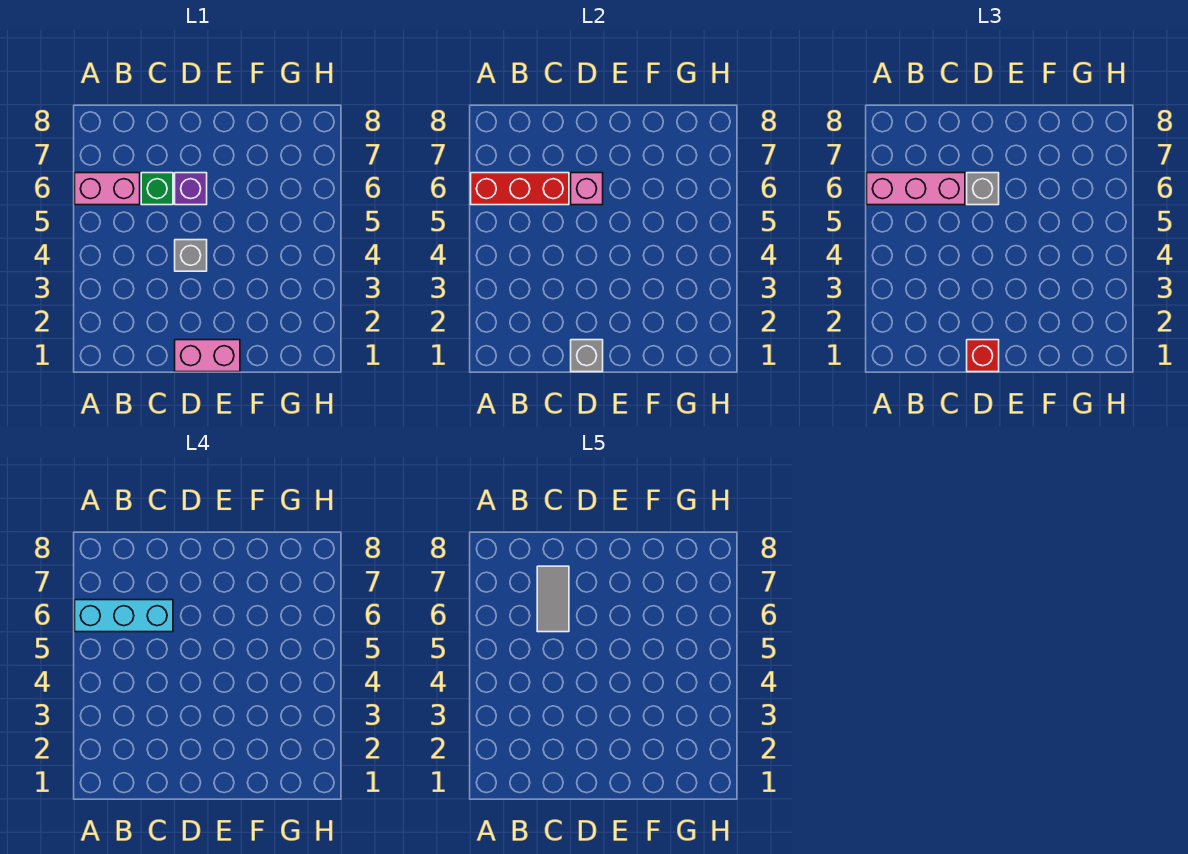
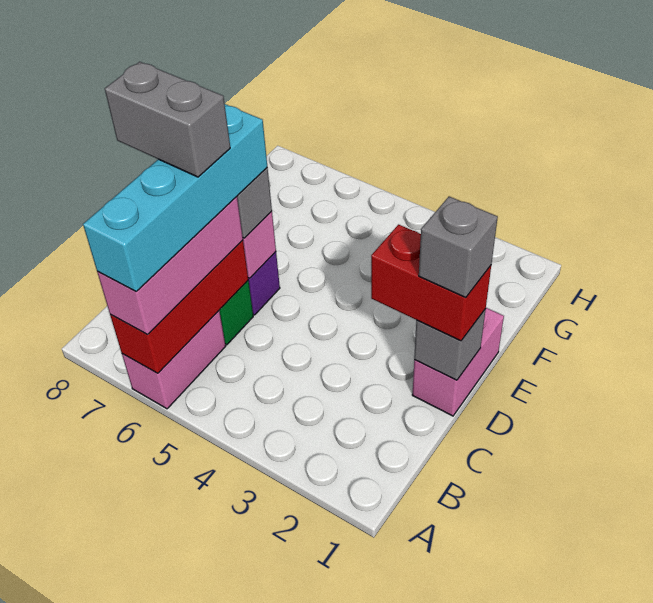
cyan 1x3 brick [75,600,173,632] -> cyan 1x4 brick [83,104,267,291]
grey 1x2 tile [537,566,569,632] -> grey 1x2 brick [105,62,230,177]
red 1x1 brick [967,340,999,372] -> red 1x2 brick [371,225,491,341]
grey 1x1 brick [175,240,207,271] -> grey 1x1 brick moved to [419,196,498,297]

